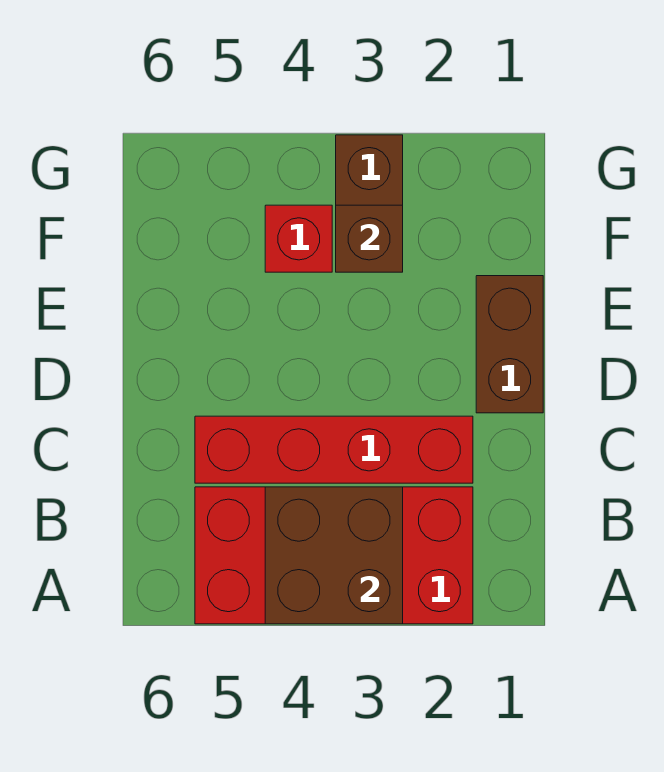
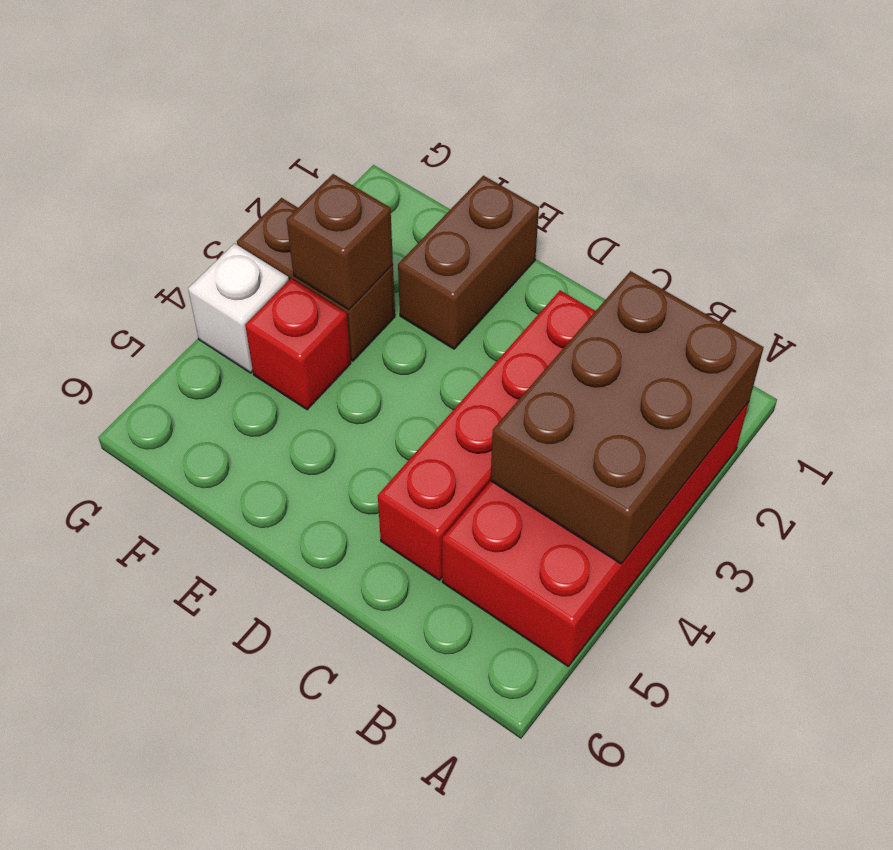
brown 2x2 brick [265,487,403,624] -> brown 2x3 brick [491,271,764,564]
brown 1x2 brick [476,276,543,413] -> brown 1x2 brick turned to [398,176,539,349]
none -> white 1x1 brick [188,243,289,373]

